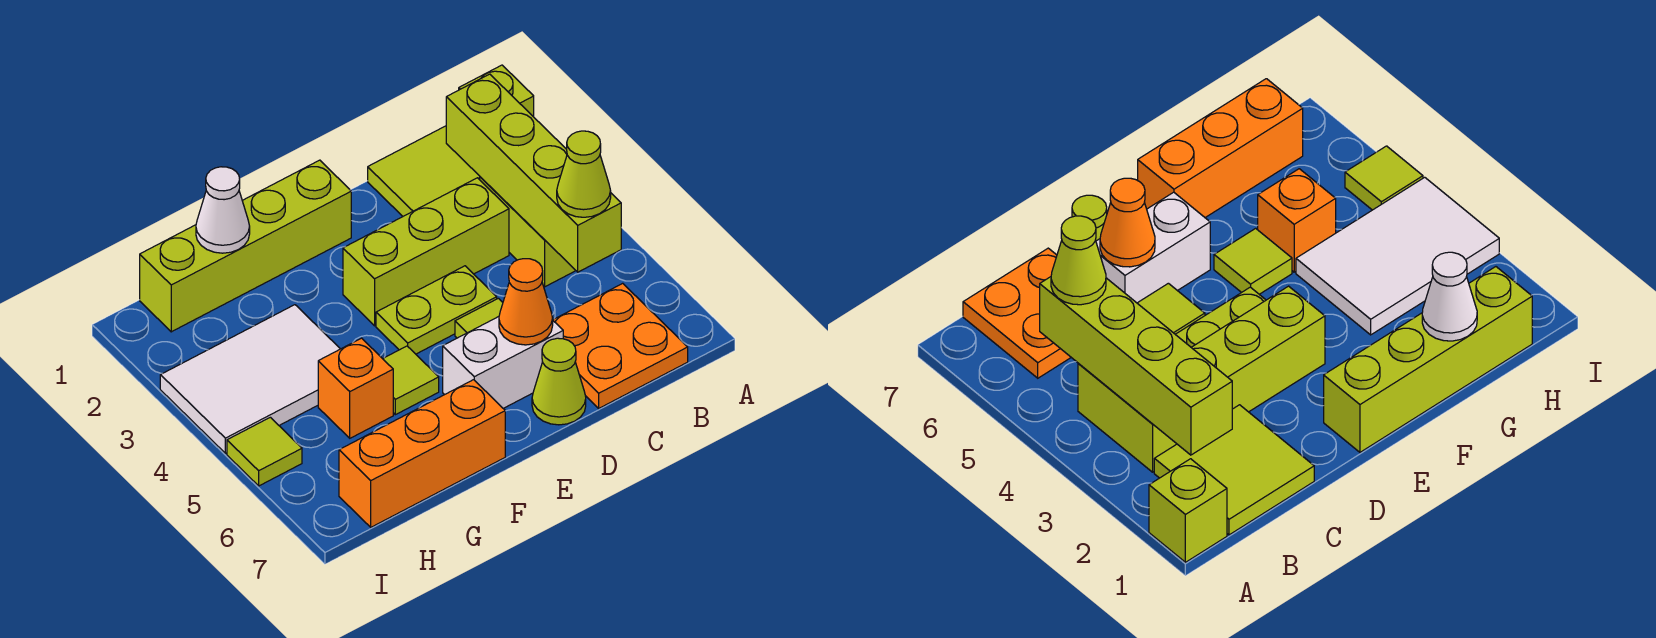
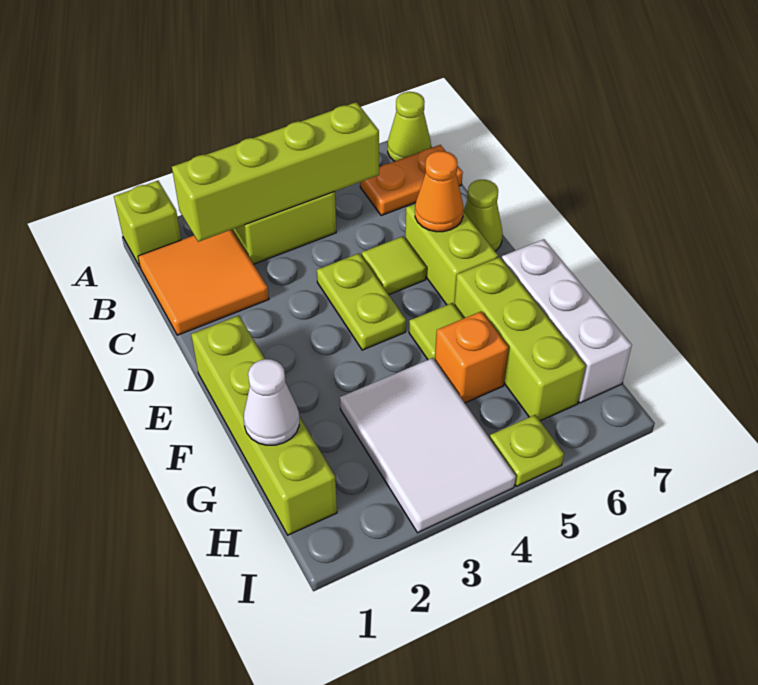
lime 2x2 tile [368,126,480,216] -> orange 2x2 tile [138,230,269,335]
lime 1x1 cone [557,131,611,217] -> lime 1x1 cone moved to [388,92,431,161]
orange 2x2 plate [553,283,688,408] -> orange 1x2 plate [360,145,463,216]
lime 1x3 brick [343,178,509,326] -> lime 1x3 brick moved to [454,257,586,421]
white 1x2 brick [443,317,563,408] -> lime 1x2 brick [405,204,498,305]
orange 1x3 brick [339,380,505,527] -> white 1x3 brick [502,239,632,403]
lime 1x1 tile [227,417,302,486] -> lime 1x1 plate [490,415,564,486]

